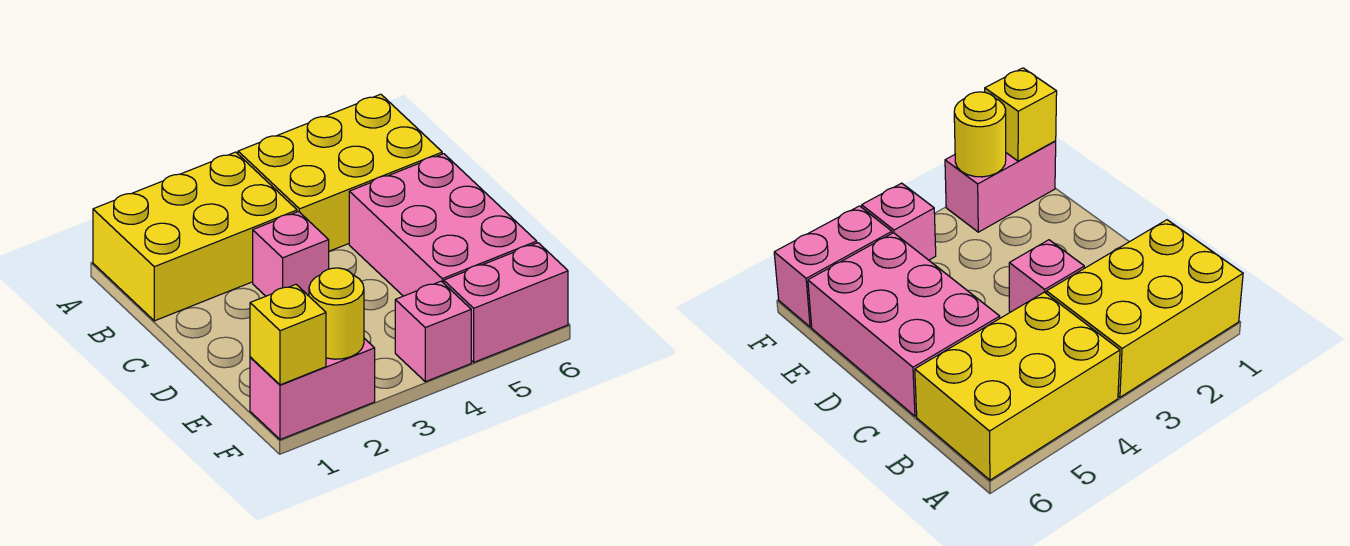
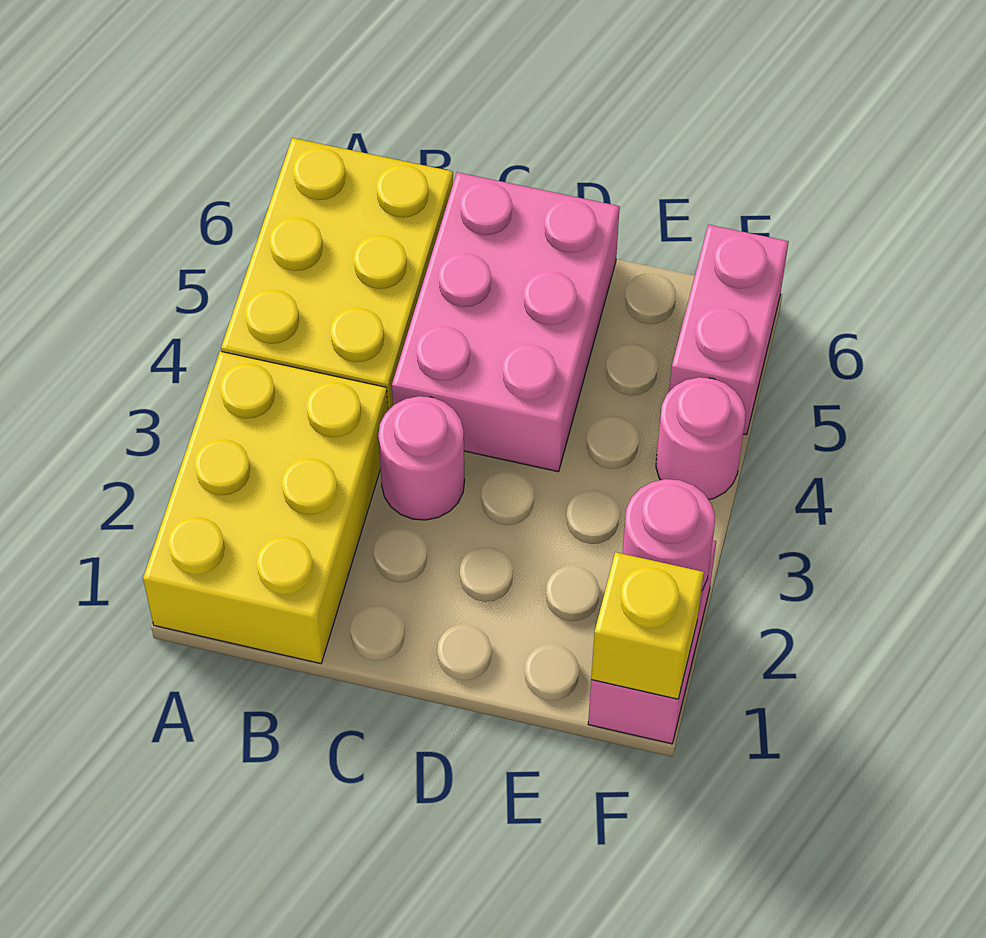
pink 1x1 brick [253,212,329,296] -> pink 1x1 round brick [378,396,465,520]
pink 2x3 brick [349,154,537,296] -> pink 2x3 brick turned to [392,172,620,472]
yellow 1x1 round brick [309,268,364,359] -> pink 1x1 round brick [622,479,715,591]
pink 1x1 brick [395,281,471,382] -> pink 1x1 round brick [656,377,746,500]

